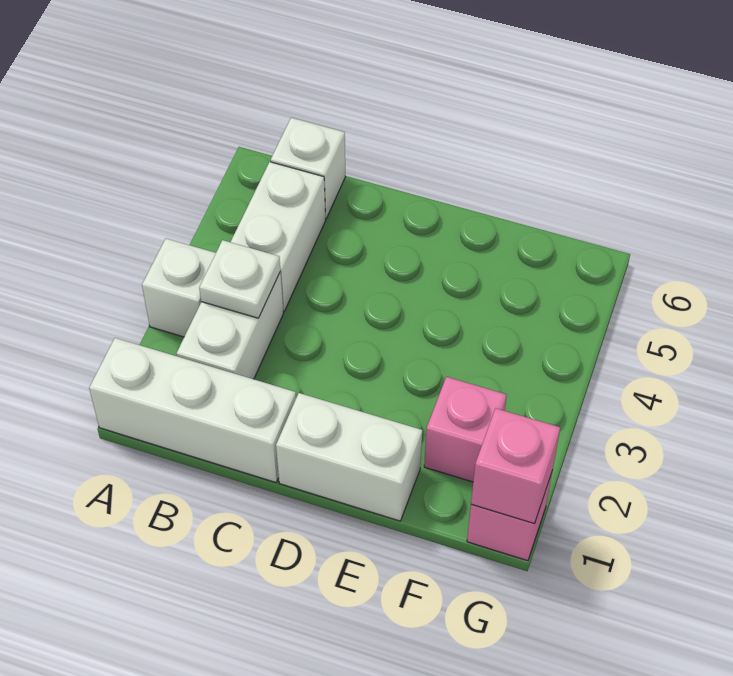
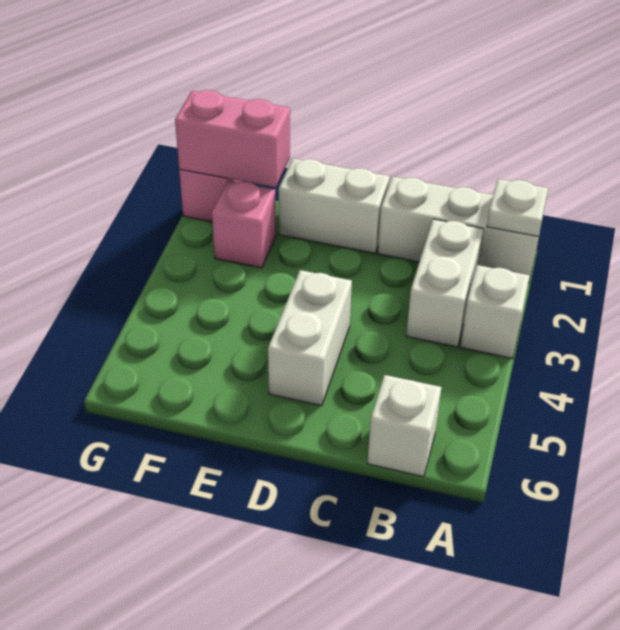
white 1x1 plate [199,240,280,318] -> white 1x1 plate moved to [487,179,548,236]
white 1x2 brick [231,162,326,311] -> white 1x2 brick moved to [268,270,352,406]
pink 1x1 brick [471,408,560,524] -> pink 1x2 brick [175,90,290,187]

